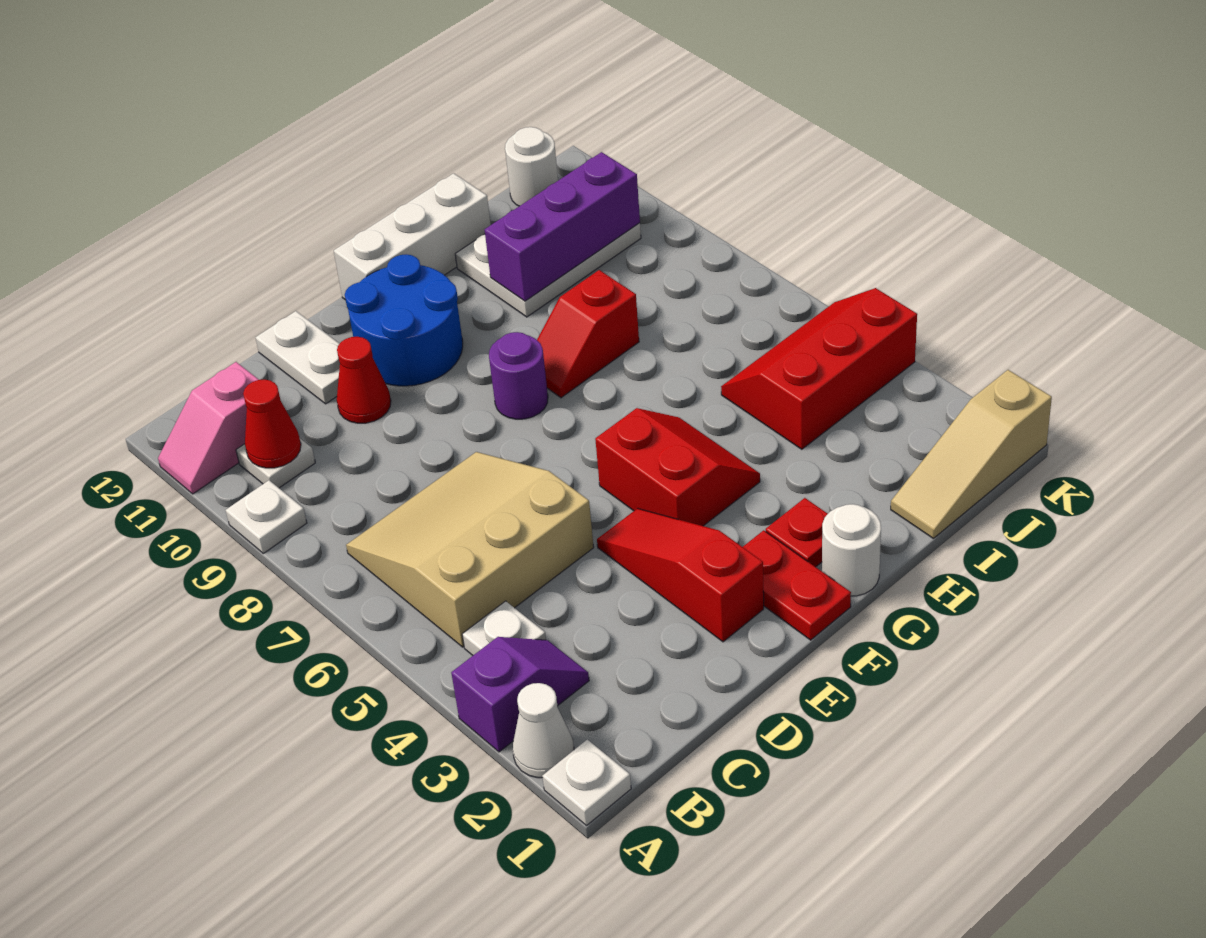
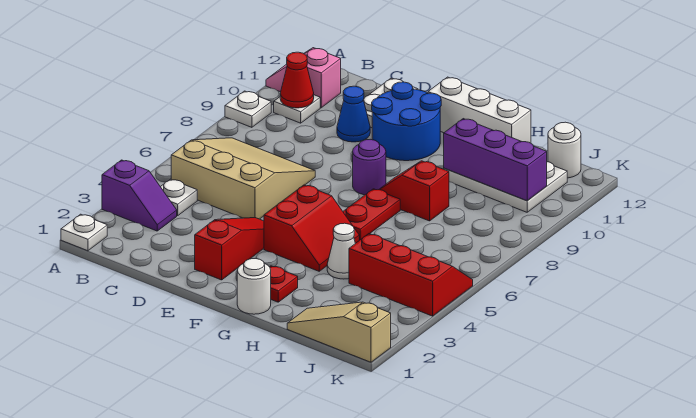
white 1x1 cone [513,683,574,778] -> white 1x1 cone moved to [327,223,355,279]
red 1x1 cone [337,337,391,423] -> blue 1x1 cone [337,86,370,142]
red 1x2 plate [743,530,851,640] -> red 1x2 plate moved to [343,189,400,240]

